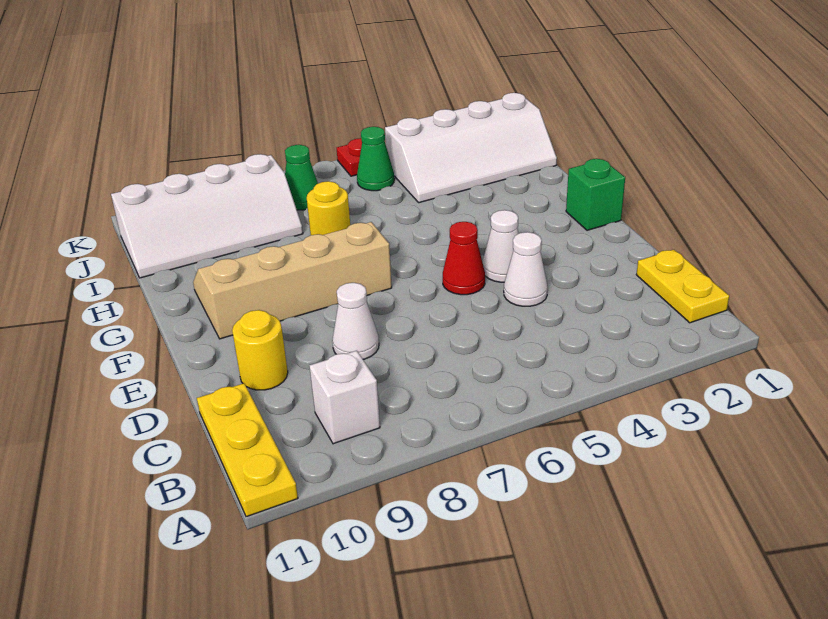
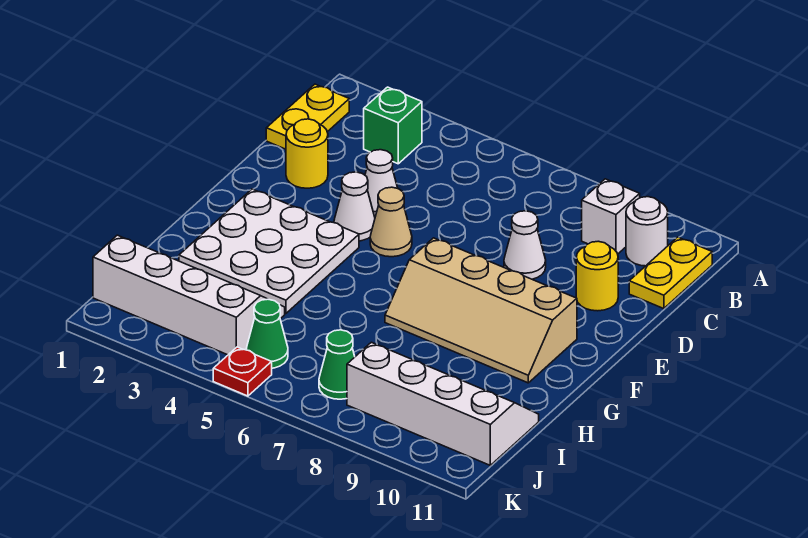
yellow 1x3 plate [197,383,298,517] -> yellow 1x2 plate [629,237,712,309]
none -> white 1x1 round brick [626,197,668,266]
red 1x1 cone [443,222,485,295] -> tan 1x1 cone [370,187,412,257]
green 1x1 brick [566,159,625,230] -> green 1x1 brick moved to [364,87,422,164]
none -> white 3x3 plate [179,189,359,314]
yellow 1x1 round brick [307,181,350,235] -> yellow 1x1 round brick moved to [286,119,328,188]

